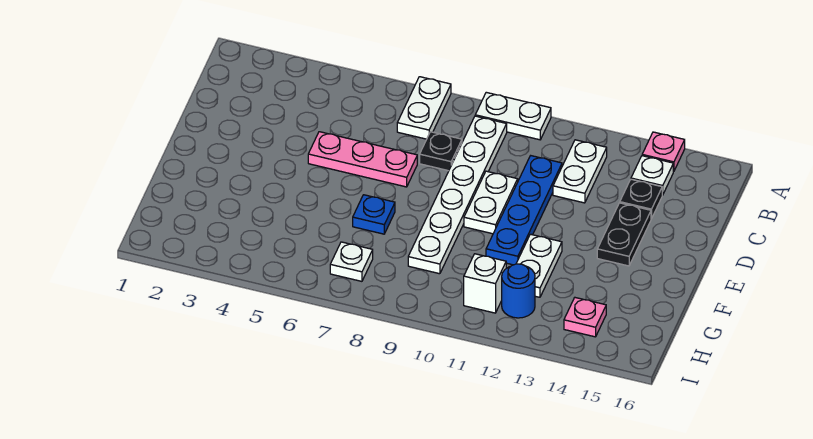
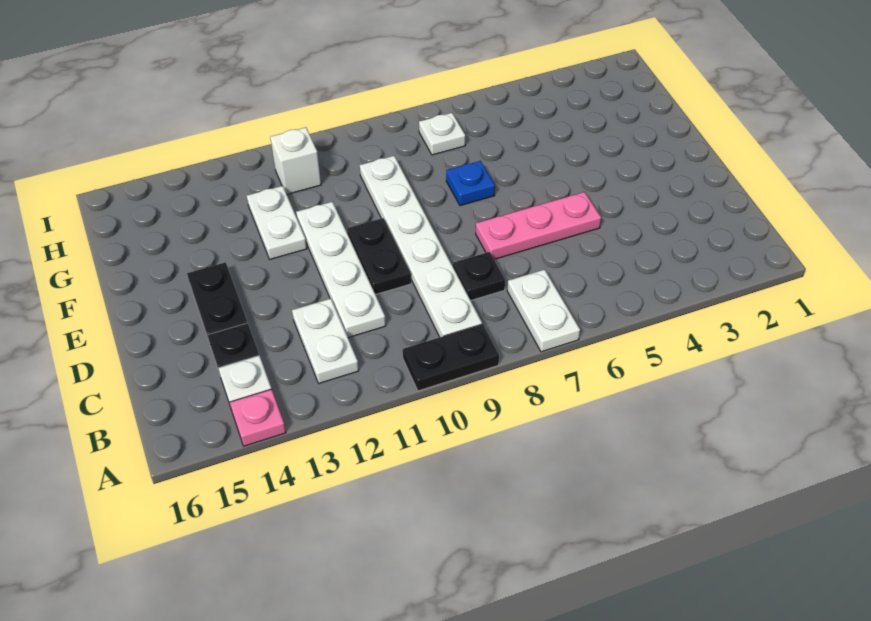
white 1x2 plate [475,92,551,140] -> black 1x2 plate [403,324,499,391]
blue 1x4 plate [486,156,562,265] -> white 1x4 plate [296,202,386,338]
white 1x2 plate [464,171,518,234] -> black 1x2 plate [347,218,411,295]
blue 1x1 round brick [502,264,535,318] -> none
pink 1x1 plate [564,298,606,337] -> none

